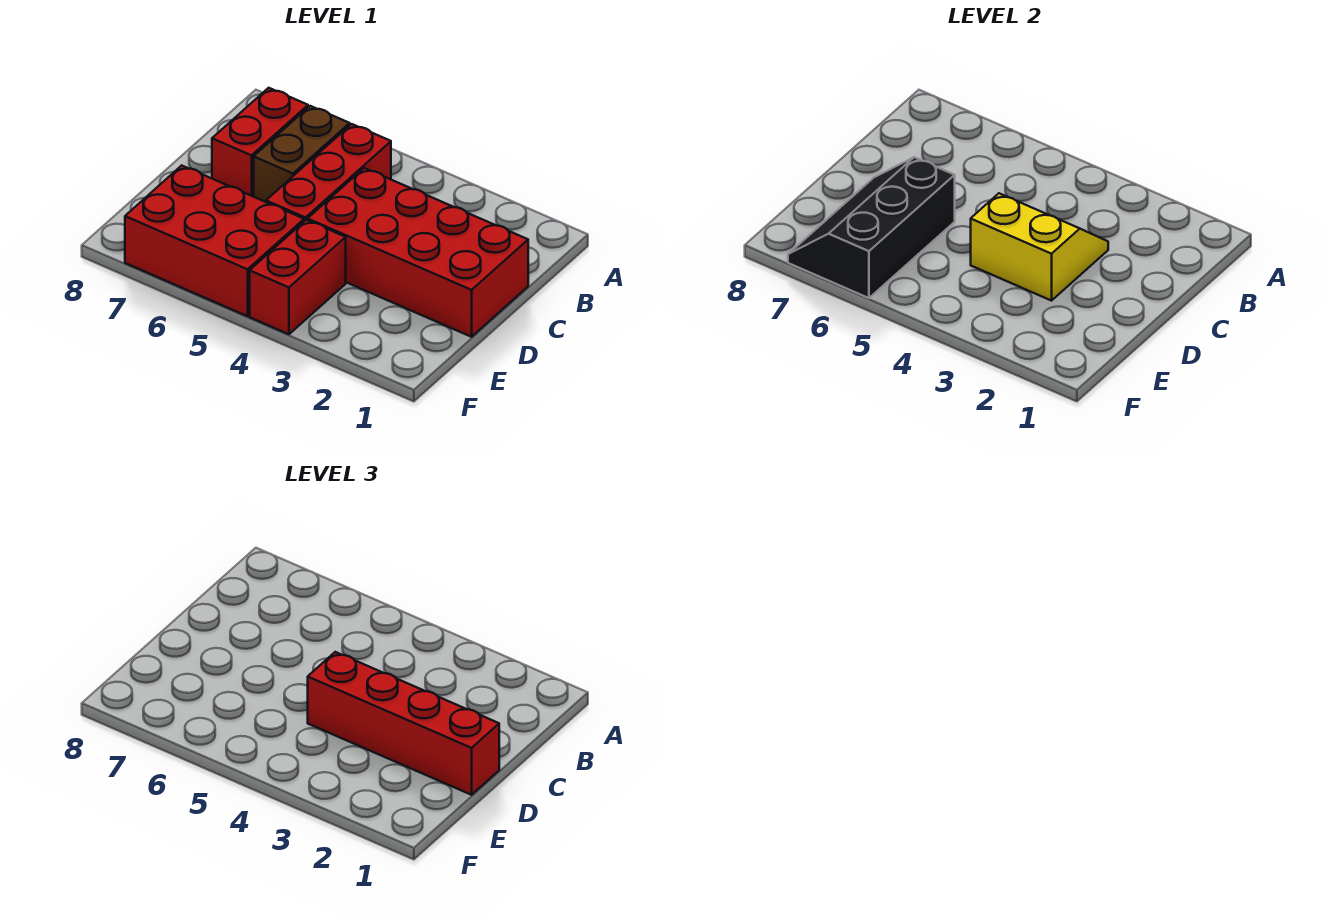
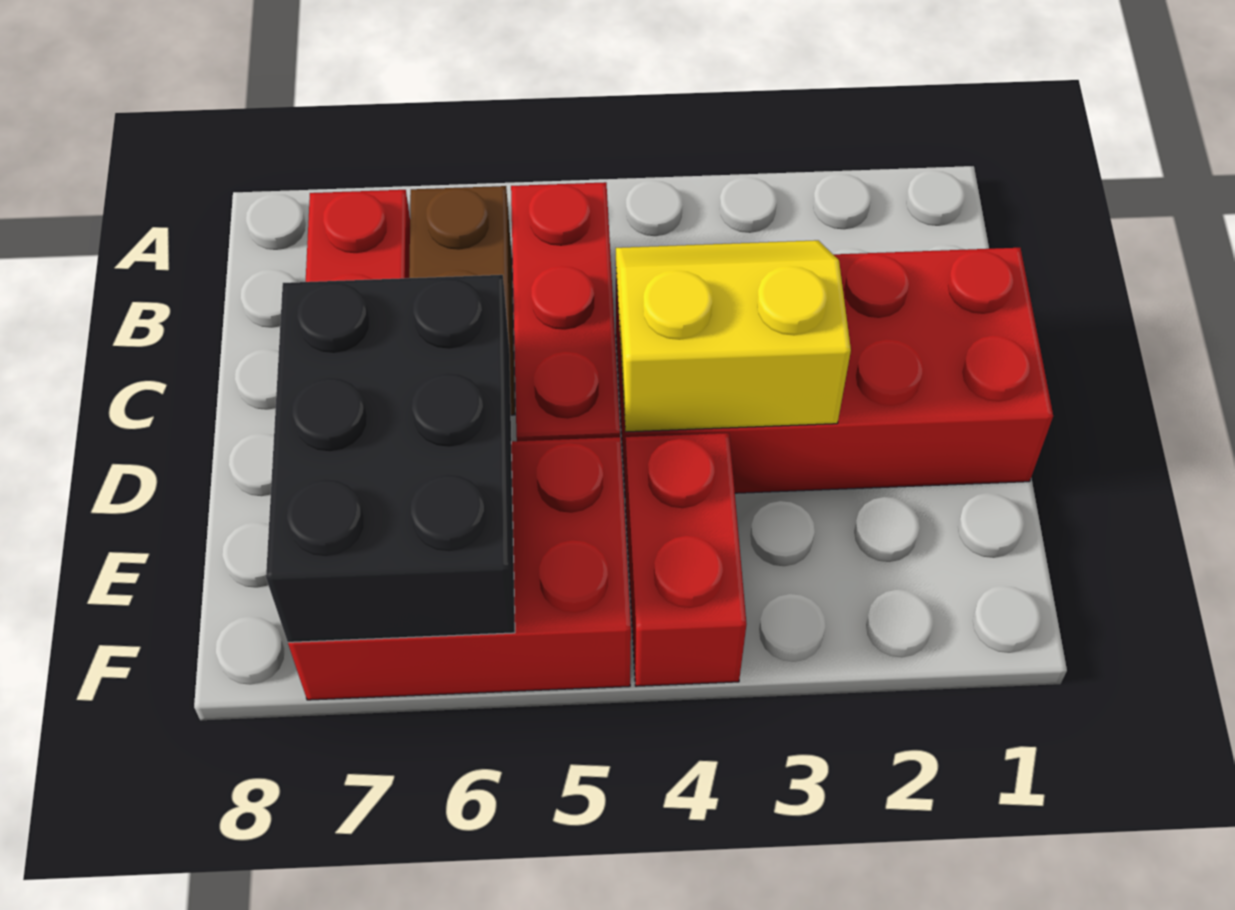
red 1x4 brick [308,652,499,795] -> none
black 2x3 slope [788,157,955,298] -> black 2x3 brick [266,275,515,642]

